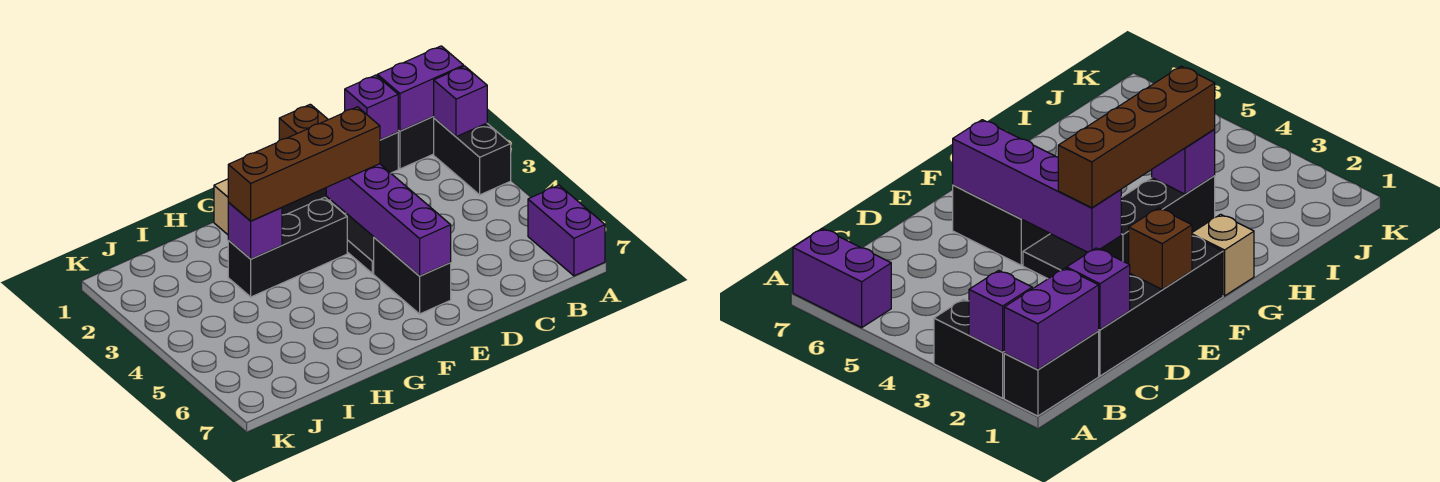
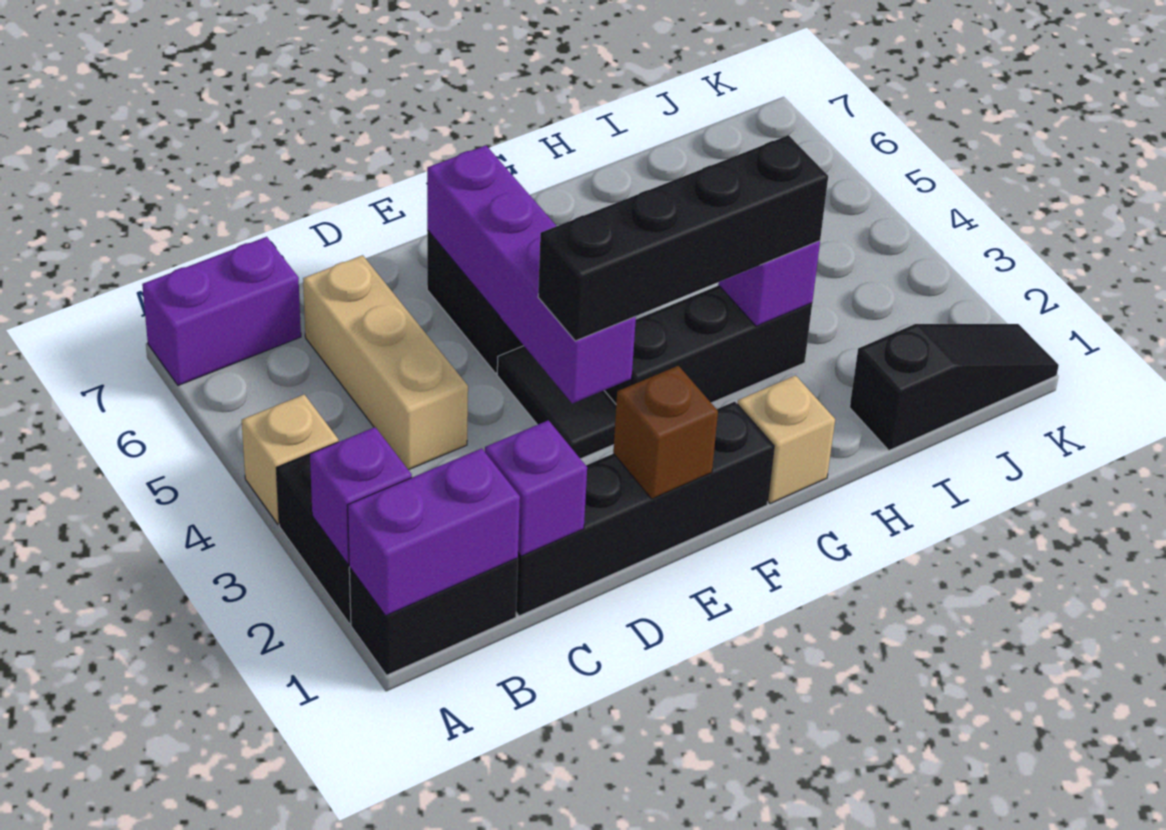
none -> tan 1x1 brick [242,394,338,524]
purple 1x2 brick [528,185,605,276] -> purple 1x2 brick turned to [142,237,301,385]
none -> tan 1x3 brick [303,255,468,470]
brown 1x4 brick [228,107,380,221] -> black 1x4 brick [538,135,828,341]
none -> black 1x3 slope [850,324,1059,450]

